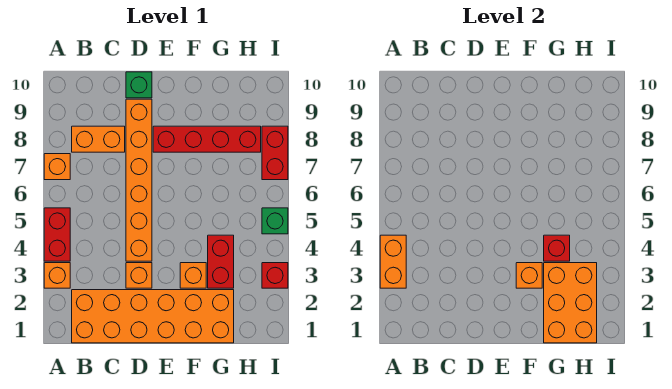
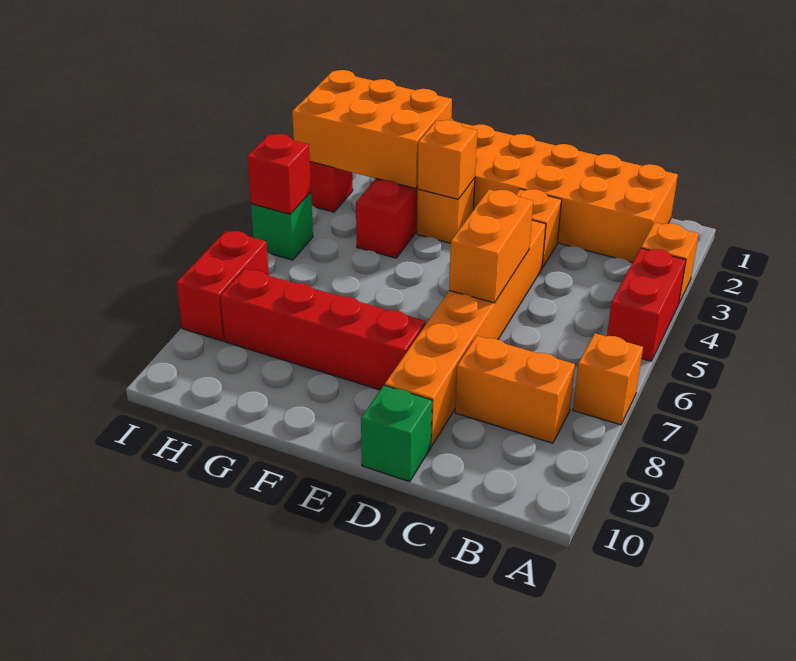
orange 1x2 brick [380,235,406,288] -> orange 1x2 brick moved to [449,190,533,303]
orange 2x3 brick [544,263,597,343] -> orange 2x3 brick turned to [292,70,452,188]
red 1x1 brick [544,235,570,261] -> red 1x1 brick moved to [247,134,311,214]

